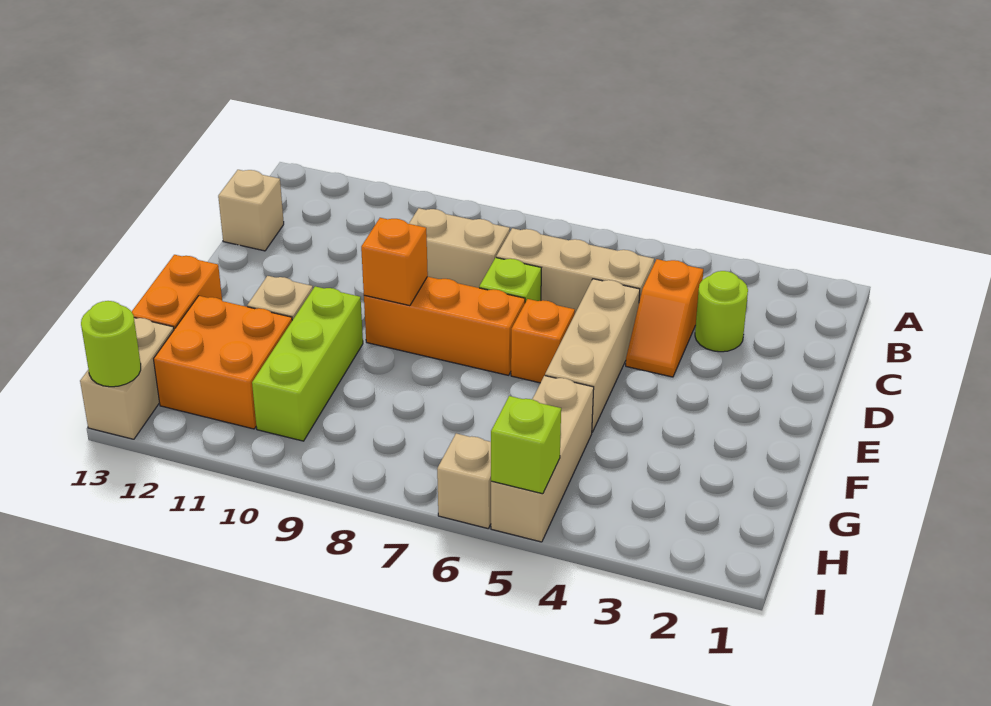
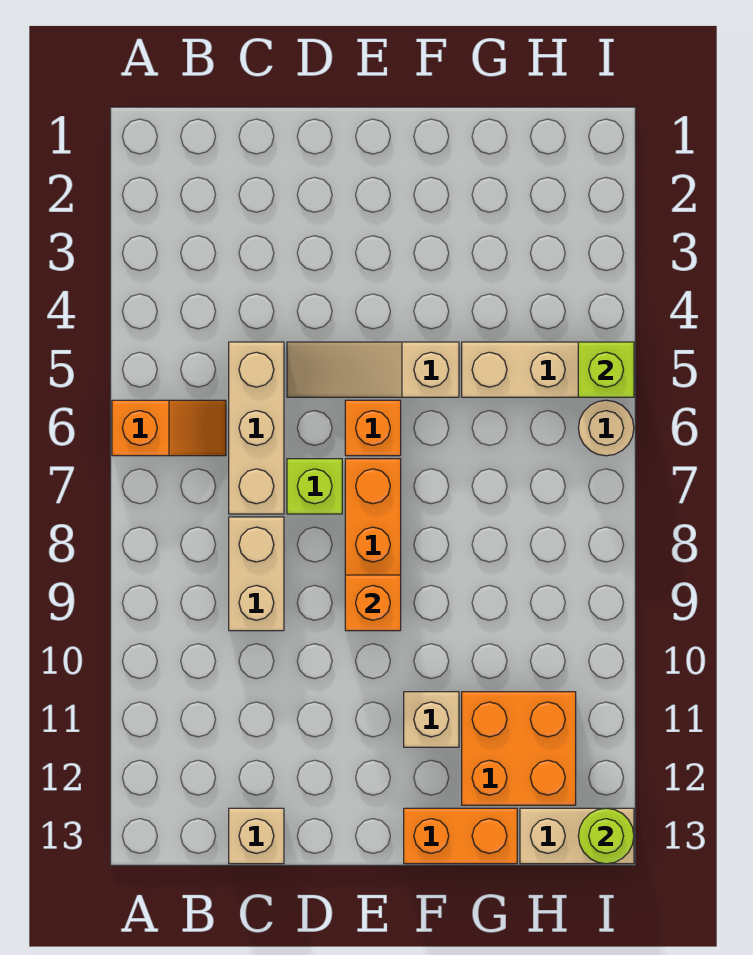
lime 1x1 round brick [695,271,748,352] -> none
orange 1x2 slope [626,259,703,377] -> orange 1x2 slope moved to [112,400,226,456]
tan 1x3 brick [545,279,640,432] -> tan 1x3 slope [287,342,459,397]
lime 1x3 brick [252,286,363,441] -> none
tan 1x1 brick [437,433,491,529] -> tan 1x1 round brick [578,400,634,456]

